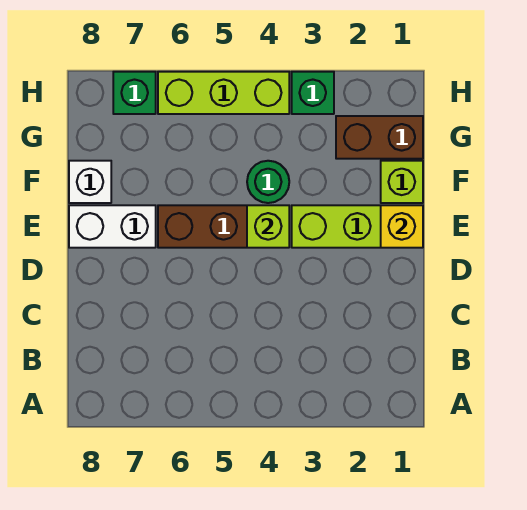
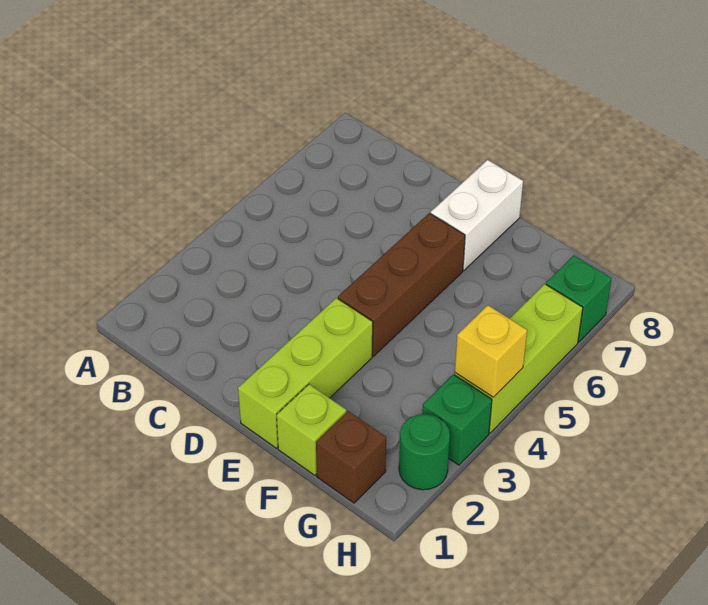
yellow 1x1 brick [381,205,423,248] -> yellow 1x1 brick moved to [455,305,527,397]
lime 1x1 brick [247,205,289,248] -> none
green 1x1 round brick [247,161,289,203] -> green 1x1 round brick moved to [399,414,450,490]
white 1x1 brick [69,161,111,203] -> none
brown 1x2 brick [336,116,423,159] -> brown 1x1 brick [316,411,386,503]

